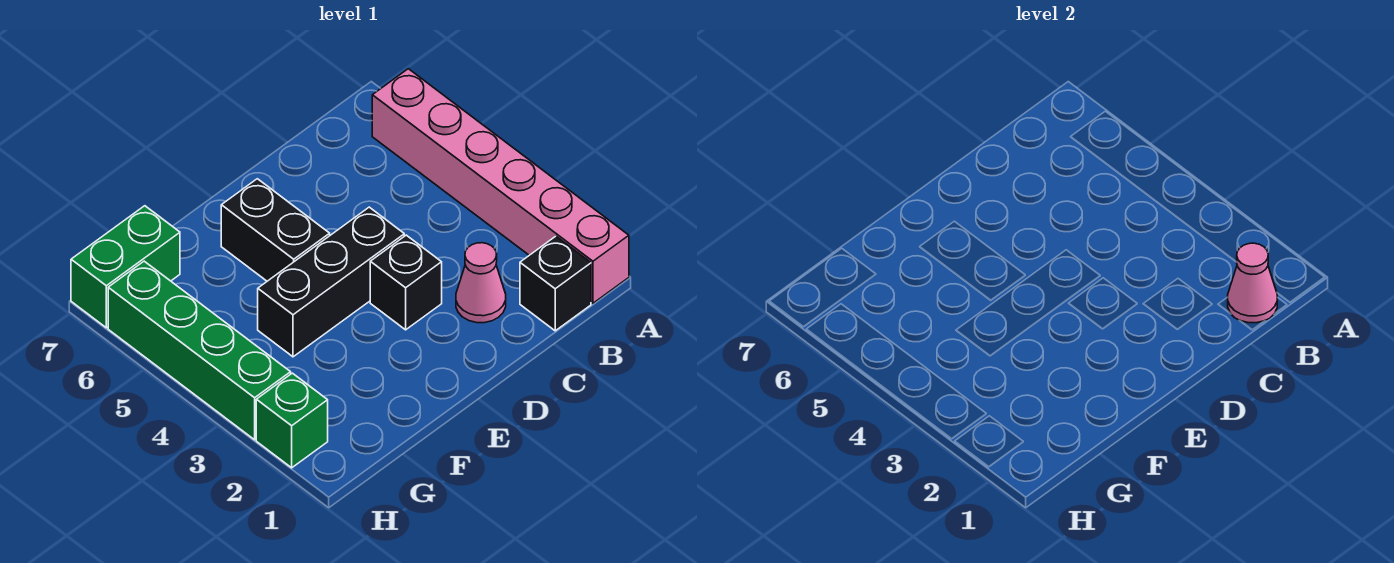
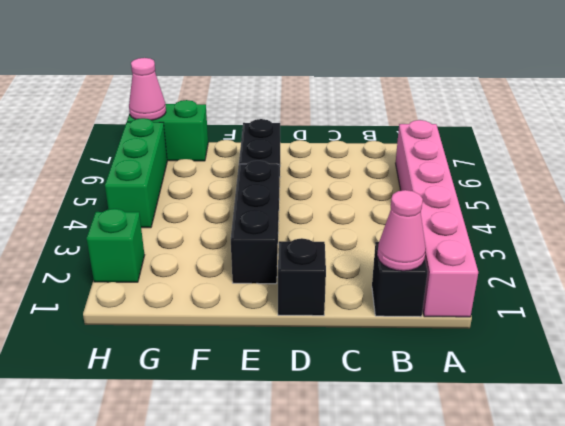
pink 1x1 cone [456,243,506,323] -> pink 1x1 cone moved to [129,58,166,120]
black 1x1 brick [370,235,442,330] -> black 1x1 brick moved to [278,238,326,316]
black 1x3 brick [258,207,404,357] -> black 1x3 brick turned to [231,161,279,284]
green 1x4 brick [108,261,291,440] -> green 1x3 brick [105,118,167,228]

